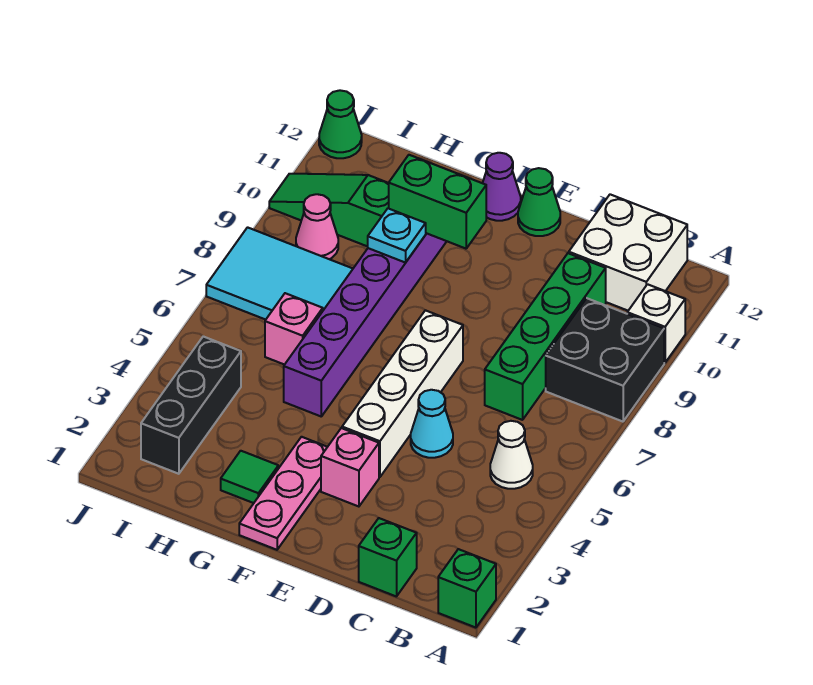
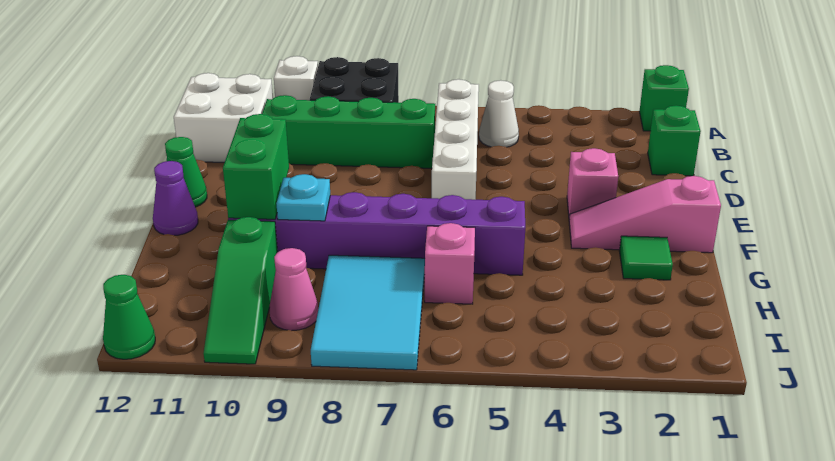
cyan 1x1 cone [411,390,453,458] -> none
white 1x4 brick [342,310,463,477] -> white 1x4 brick turned to [432,79,479,200]
pink 1x3 plate [239,437,327,550] -> pink 1x3 slope [569,176,721,253]
black 1x3 brick [141,336,241,474] -> none

